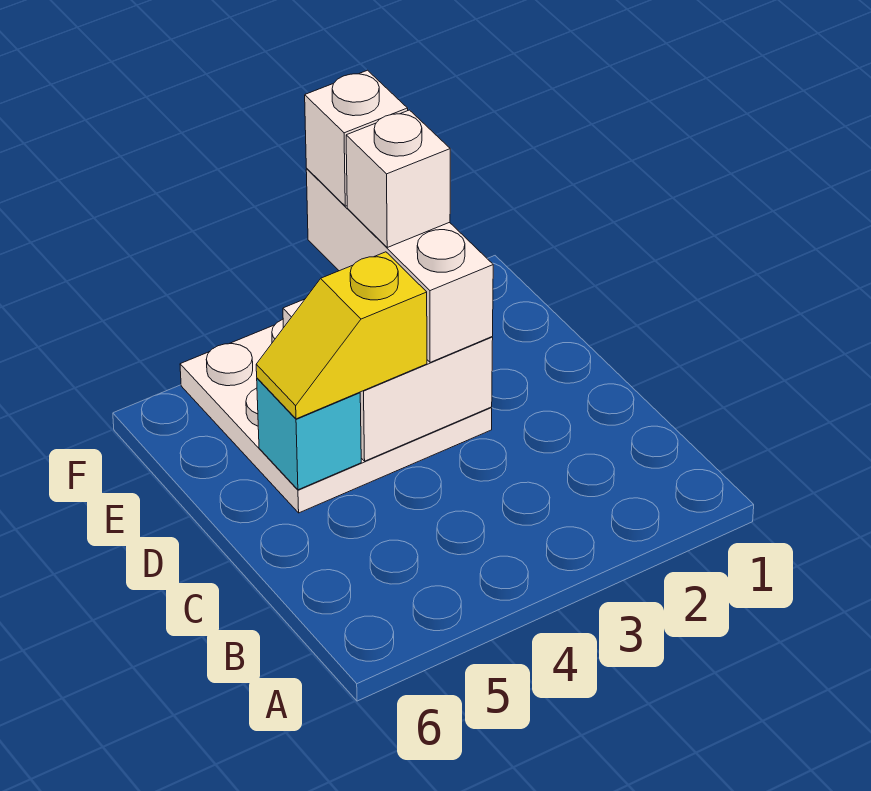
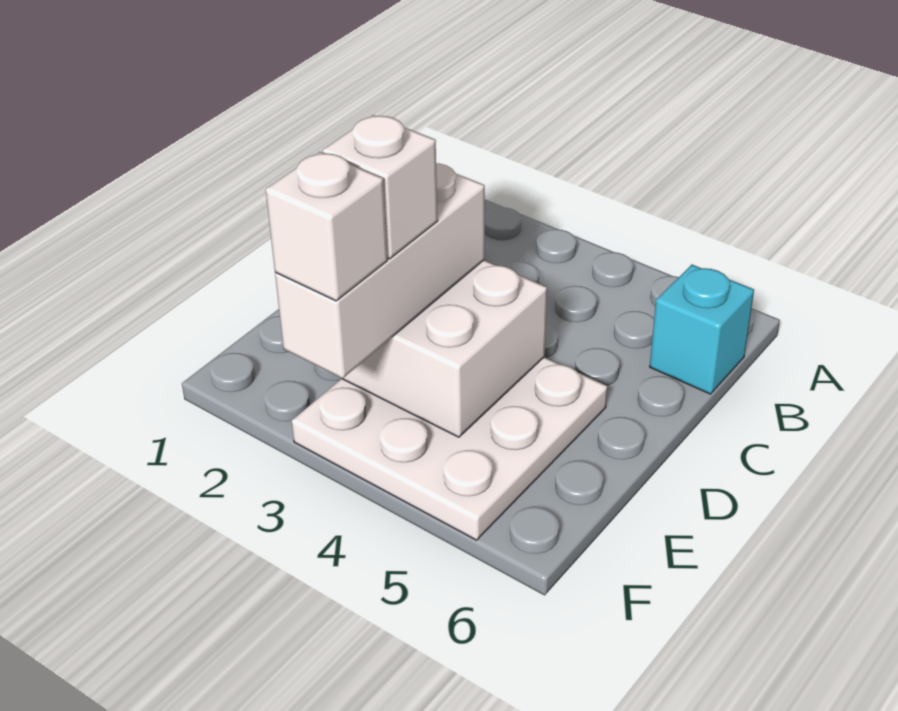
yellow 1x2 slope [256,252,427,419] -> none
cyan 1x1 brick [257,378,361,490] -> cyan 1x1 brick moved to [650,265,754,394]

